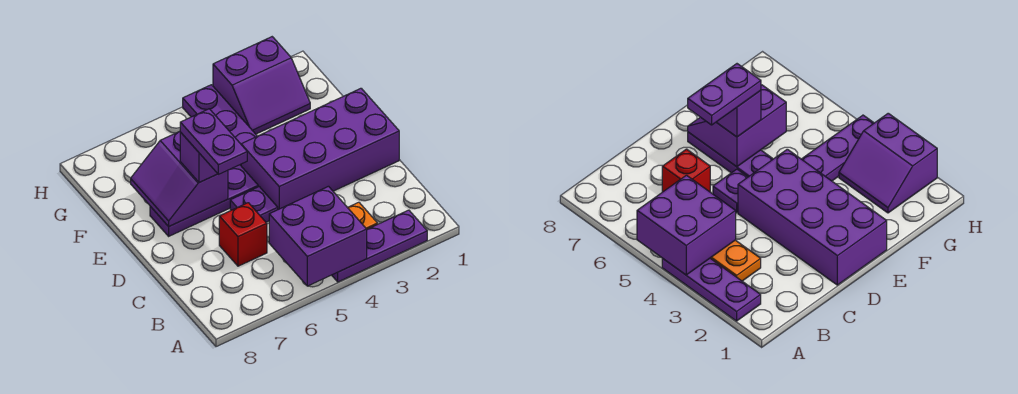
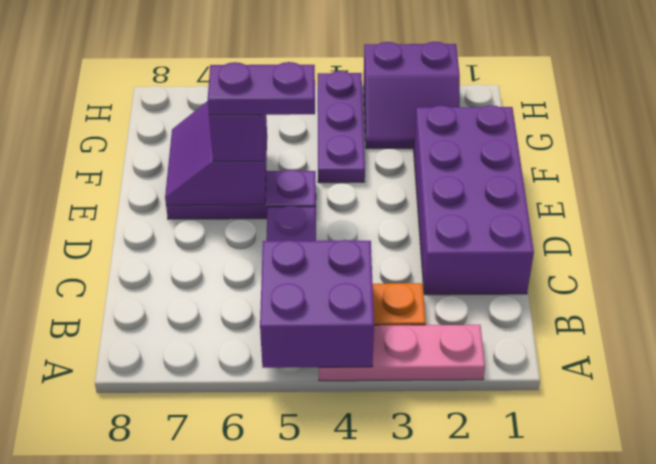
purple 1x3 plate [332,210,427,282] -> pink 1x3 plate [319,325,485,381]
red 1x1 brick [219,203,267,266] -> none
purple 2x4 brick [241,88,399,210] -> purple 2x4 brick turned to [414,105,534,295]
purple 1x2 plate [180,109,247,174] -> purple 1x2 plate turned to [208,62,315,115]

